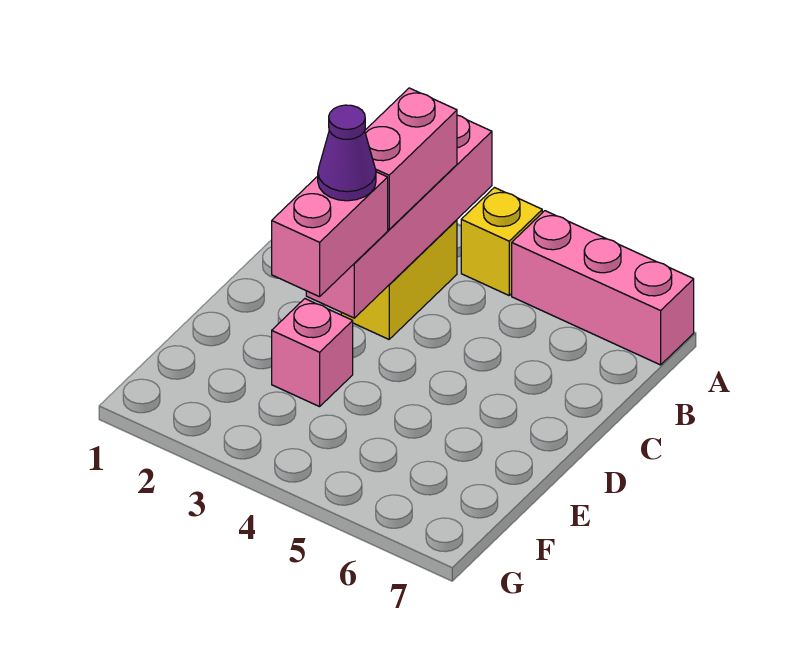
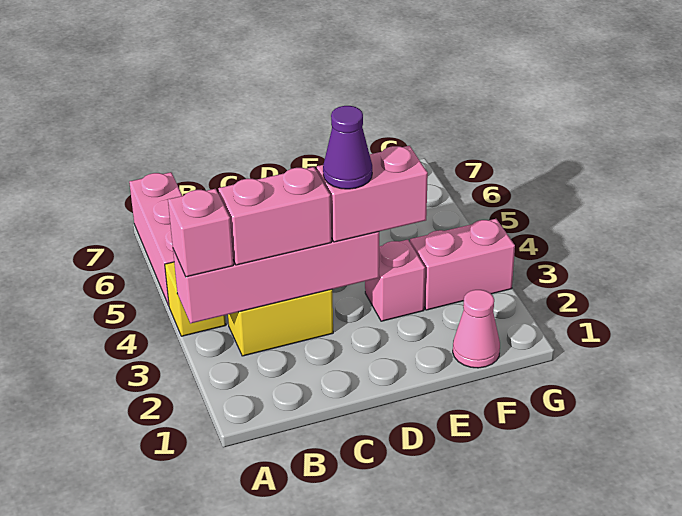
none -> pink 1x1 brick [168,189,233,277]
none -> pink 1x1 cone [453,290,500,368]
none -> pink 1x2 brick [410,219,515,310]

